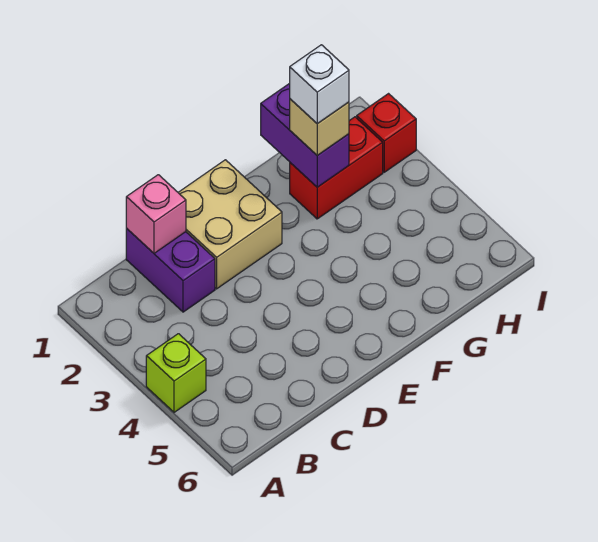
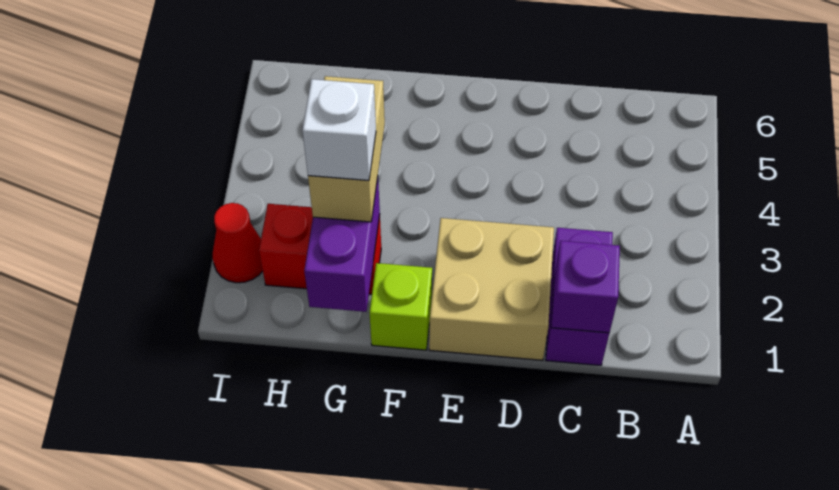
lime 1x1 brick [146,334,206,412] -> lime 1x1 brick moved to [369,263,432,350]
pink 1x1 brick [126,175,186,253] -> purple 1x1 brick [551,241,620,333]
tan 1x1 brick [290,99,349,155] -> tan 1x2 brick [308,76,385,222]
red 1x1 brick [357,94,416,172] -> red 1x1 cone [213,203,263,283]

